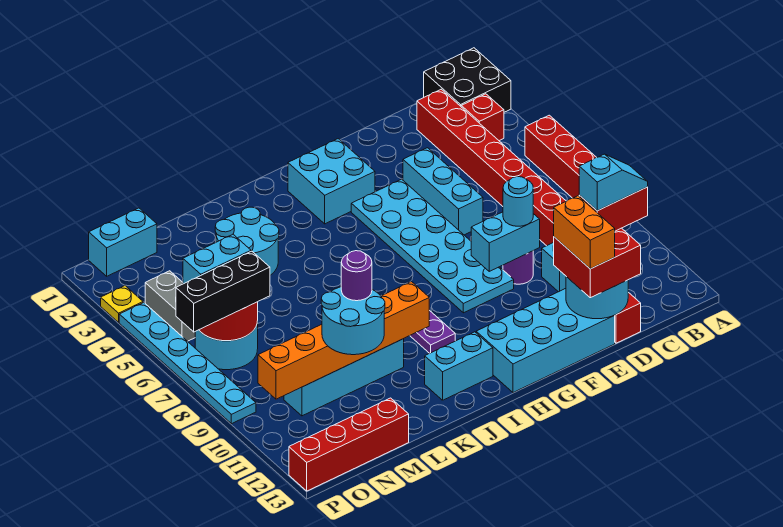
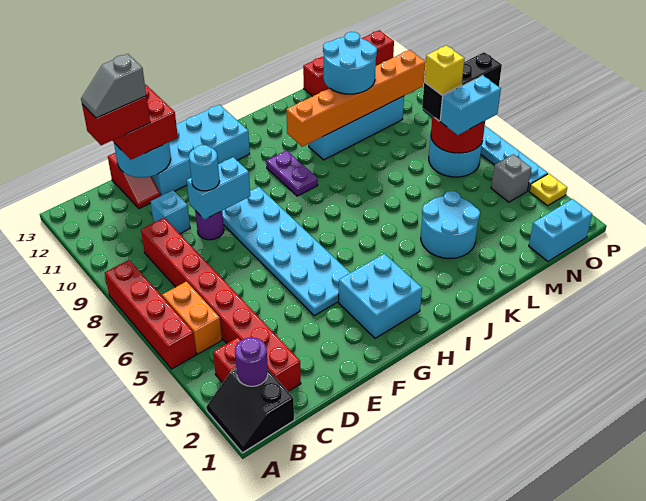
black 2x2 brick [424,48,511,112] -> black 2x2 slope [206,369,294,453]
cyan 1x2 slope [579,154,648,211] -> grey 1x2 slope [81,54,146,118]
cyan 1x3 brick [403,148,483,235] -> none
orange 1x2 brick [554,196,615,269] -> orange 1x2 brick moved to [162,282,222,354]
cyan 1x2 brick [425,332,493,400] -> none
purple 1x1 round brick [341,251,372,301] -> purple 1x1 round brick moved to [235,338,268,386]
none -> yellow 1x1 brick [424,45,465,95]
grey 1x2 brick [145,271,195,341] -> grey 1x1 brick [491,154,532,202]

